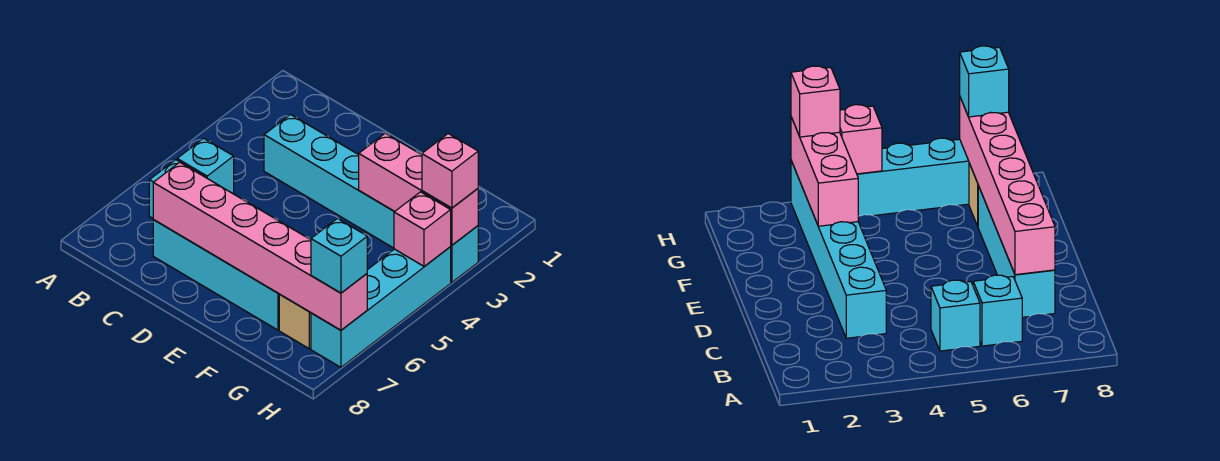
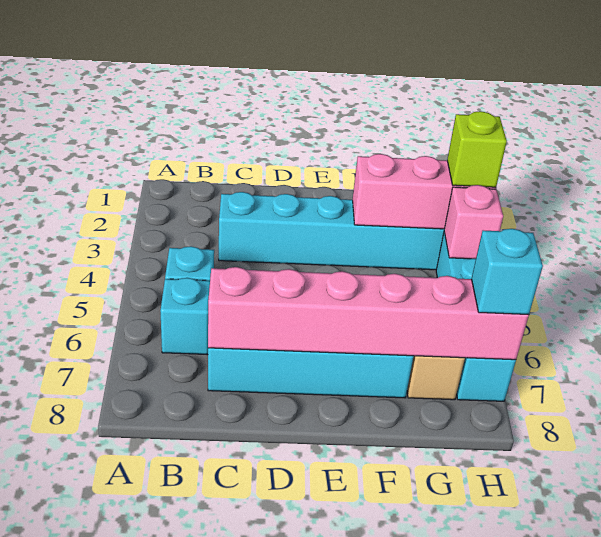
pink 1x1 brick [422,133,478,208] -> lime 1x1 brick [447,111,507,187]

